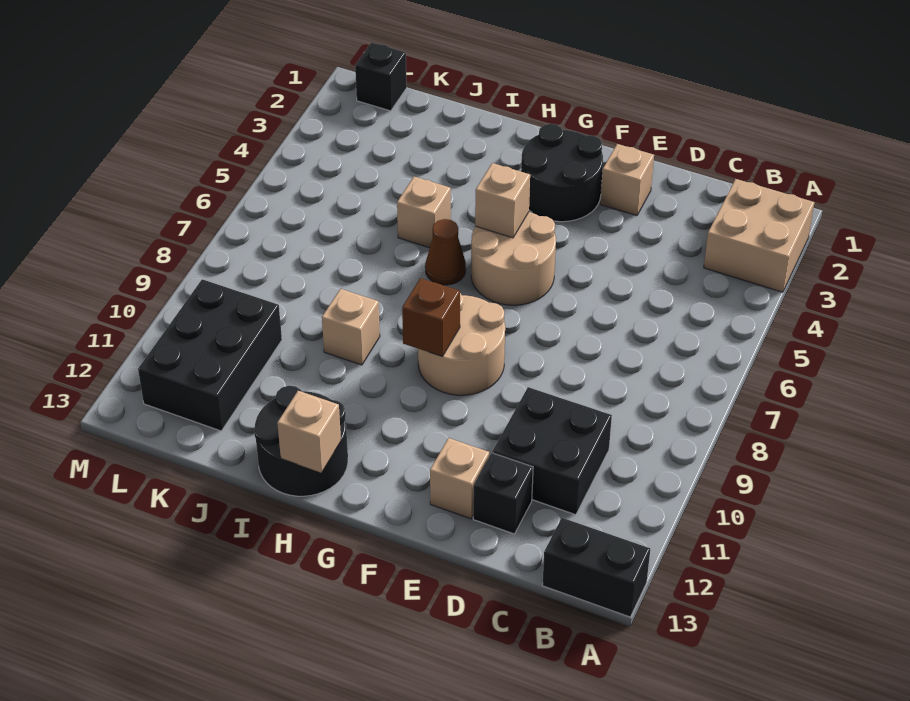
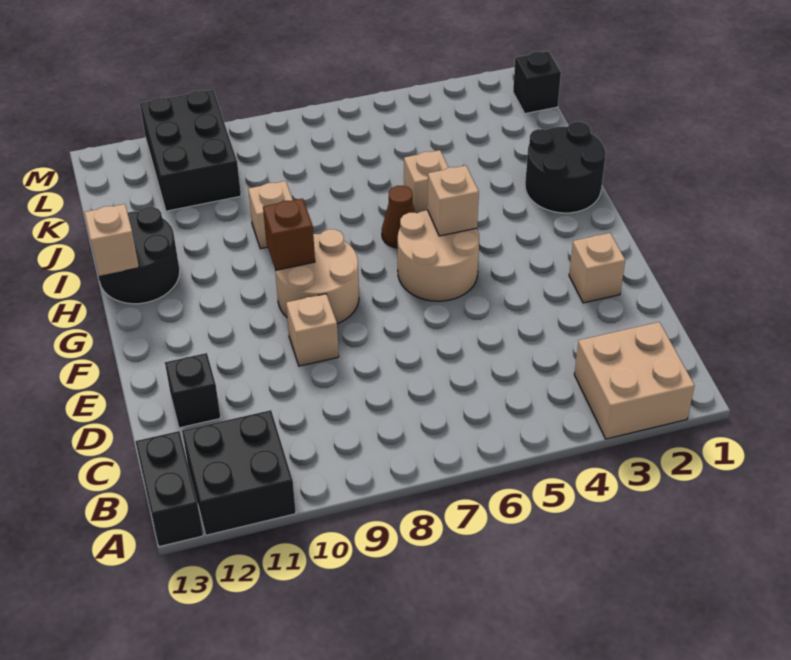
black 2x2 brick [492,387,612,515] -> black 2x2 brick moved to [182,410,296,535]
tan 1x1 brick [430,438,489,519] -> tan 1x1 brick moved to [286,294,339,366]
black 2x2 round brick [521,124,603,222] -> black 2x2 round brick moved to [525,122,606,213]
black 2x3 brick [138,279,282,431] -> black 2x3 brick turned to [140,90,241,211]

